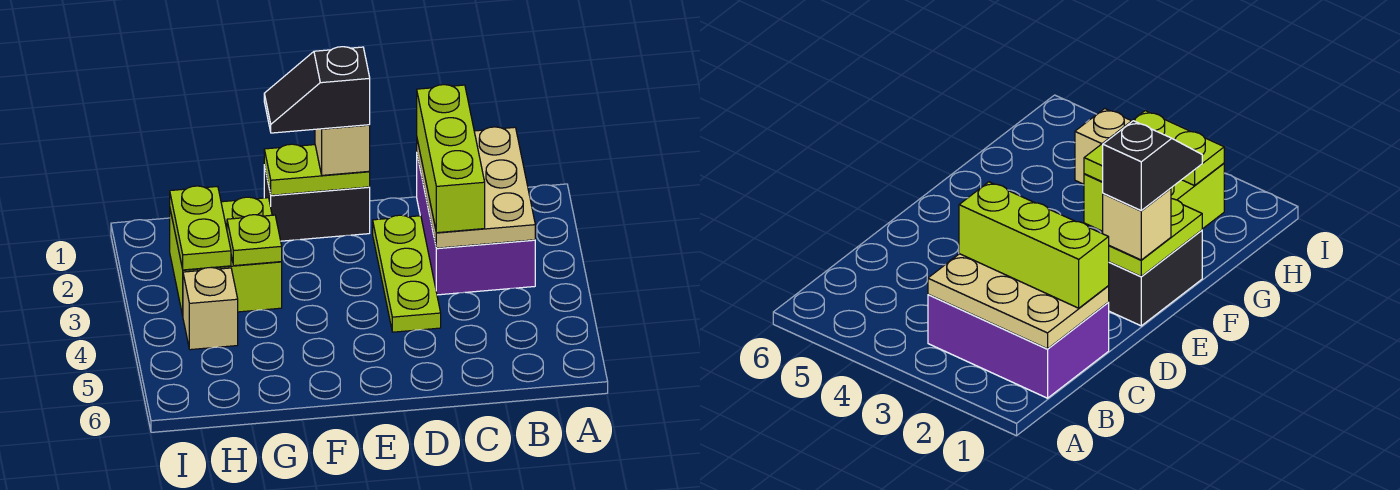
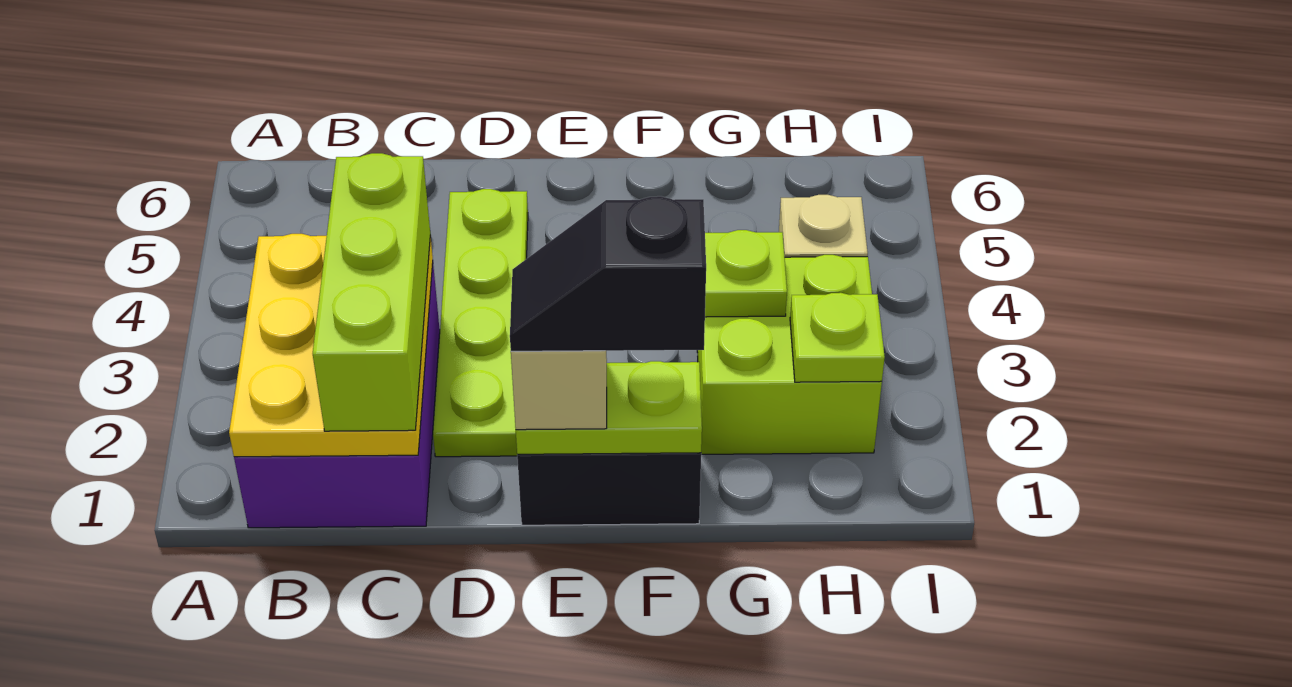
tan 2x3 plate [417,127,535,248] -> yellow 2x3 plate [229,234,433,457]
lime 1x3 plate [373,215,441,332] -> lime 1x4 plate [433,189,528,457]
black 1x2 slope [264,47,370,133] -> black 1x2 slope turned to [510,196,706,351]
lime 1x2 plate [170,186,231,270] -> lime 1x1 plate [790,293,885,382]

